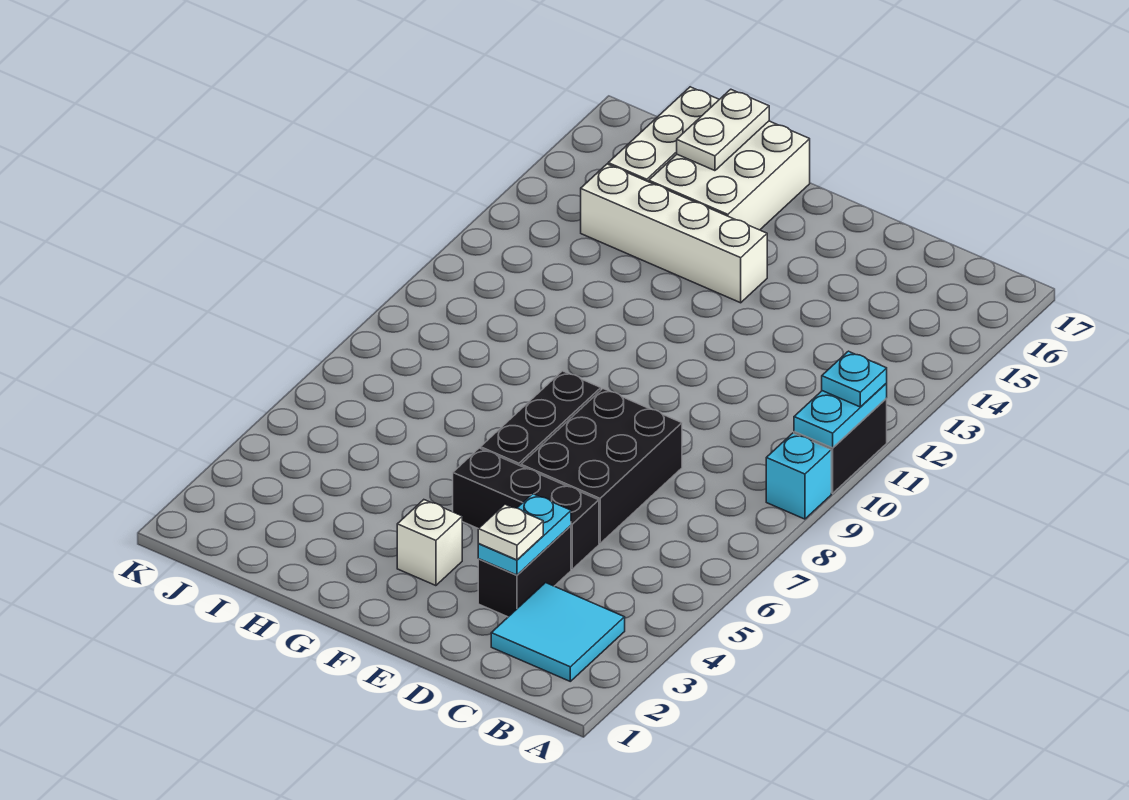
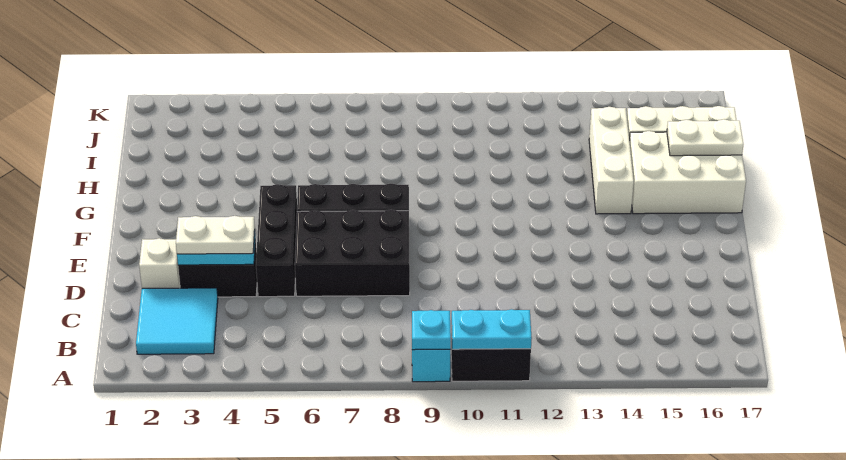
cyan 1x1 plate [822,351,887,407] -> cyan 1x1 plate moved to [412,310,451,350]
white 1x1 plate [478,504,543,560] -> white 1x2 plate [176,216,255,254]
white 1x1 brick [397,500,462,586] -> white 1x1 brick moved to [139,238,180,289]
white 1x4 brick [581,164,767,303] -> white 1x3 brick [589,107,634,214]

